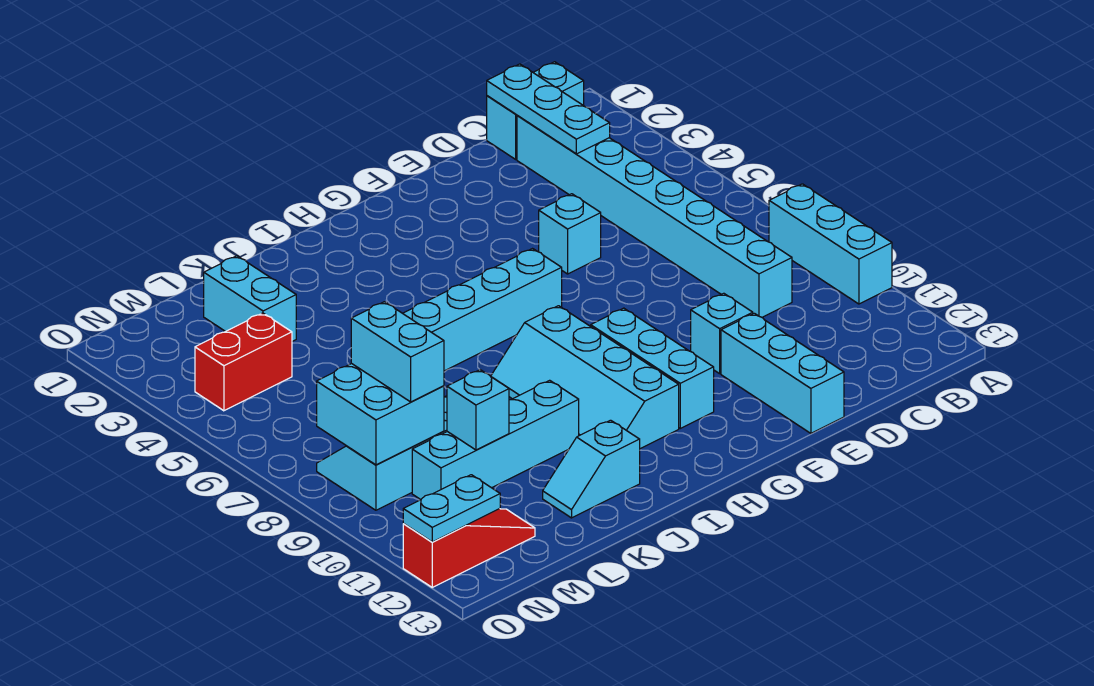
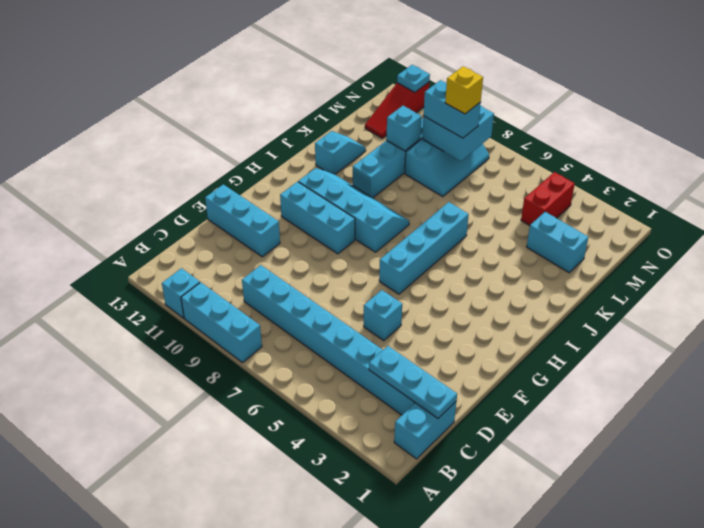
cyan 1x1 brick [691,293,753,374] -> cyan 1x1 brick moved to [162,268,200,318]
none -> yellow 1x1 brick [445,66,483,114]
cyan 1x2 plate [403,475,500,542] -> cyan 1x1 plate [397,65,430,92]

